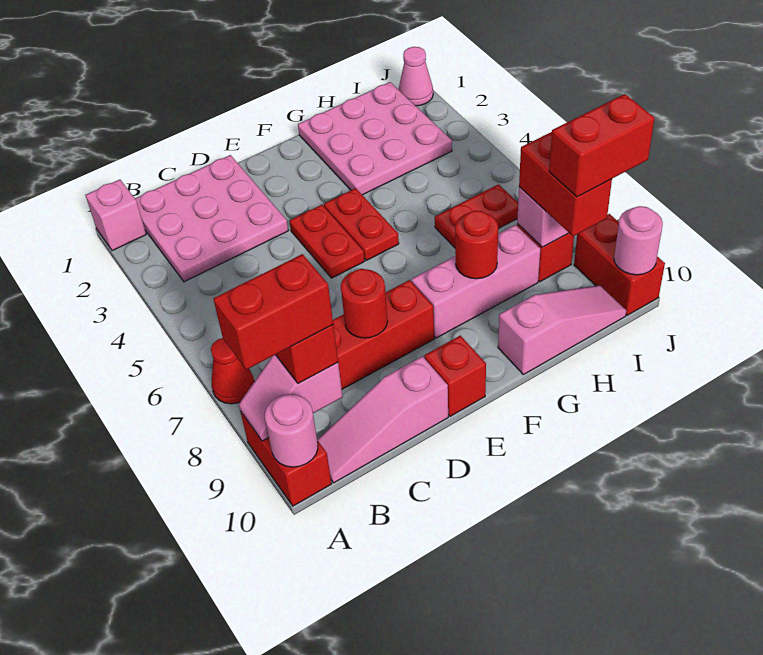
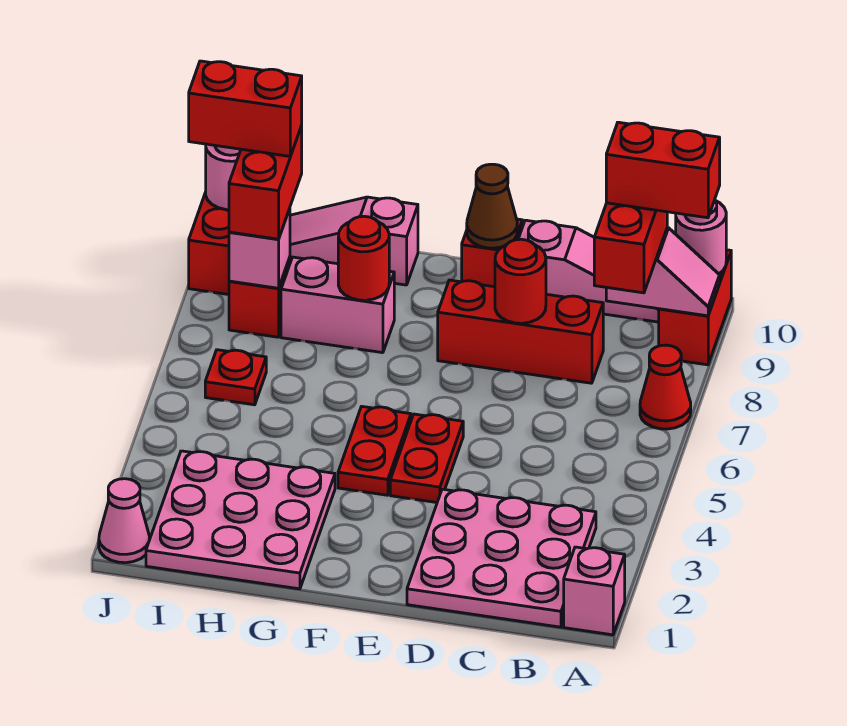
none -> brown 1x1 cone [467,164,517,248]
pink 1x3 brick [411,225,540,338] -> pink 1x2 brick [281,257,394,353]
red 1x2 plate [435,184,518,248] -> red 1x1 plate [205,350,266,405]

